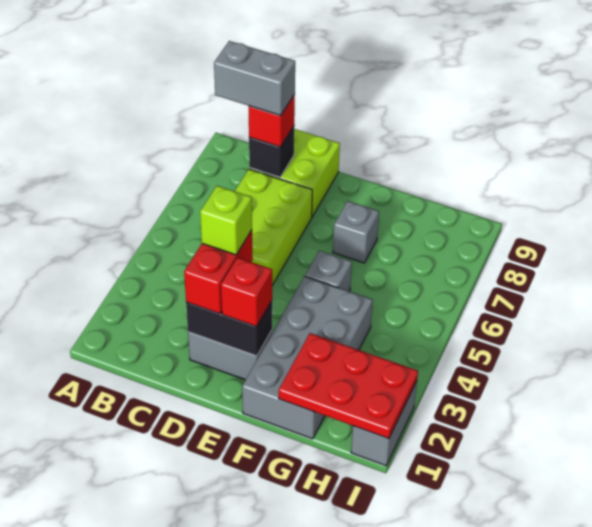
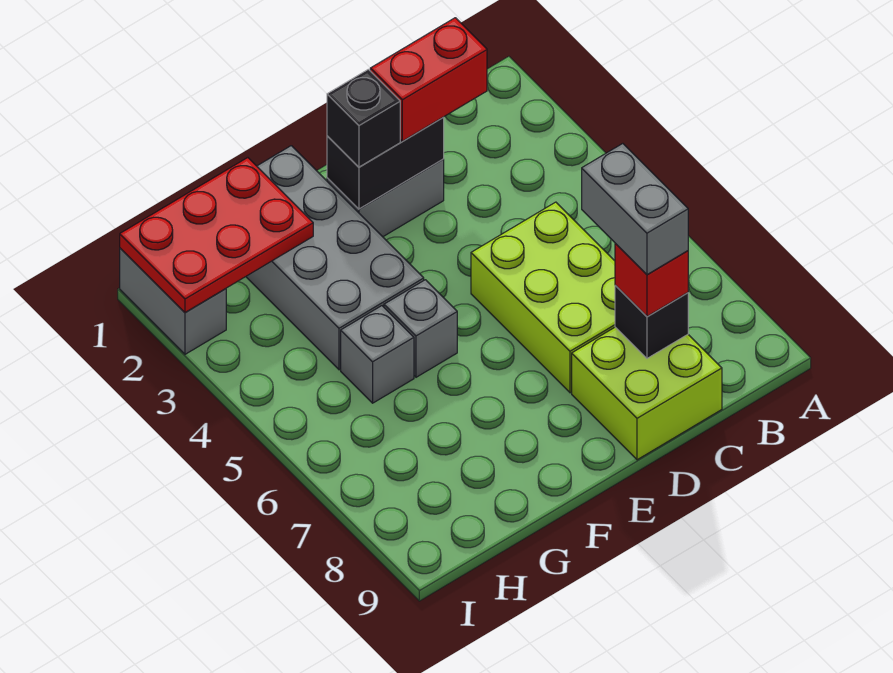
grey 1x2 brick [214,41,295,116] -> grey 1x2 brick turned to [582,144,688,275]
red 1x2 brick [184,230,253,314] -> red 1x2 brick turned to [370,18,487,141]
lime 1x1 brick [200,186,252,255] -> none
red 1x1 brick [221,257,272,327] -> black 1x1 brick [327,69,400,167]
grey 1x1 brick [333,201,379,263] -> grey 1x1 brick moved to [341,306,414,403]

